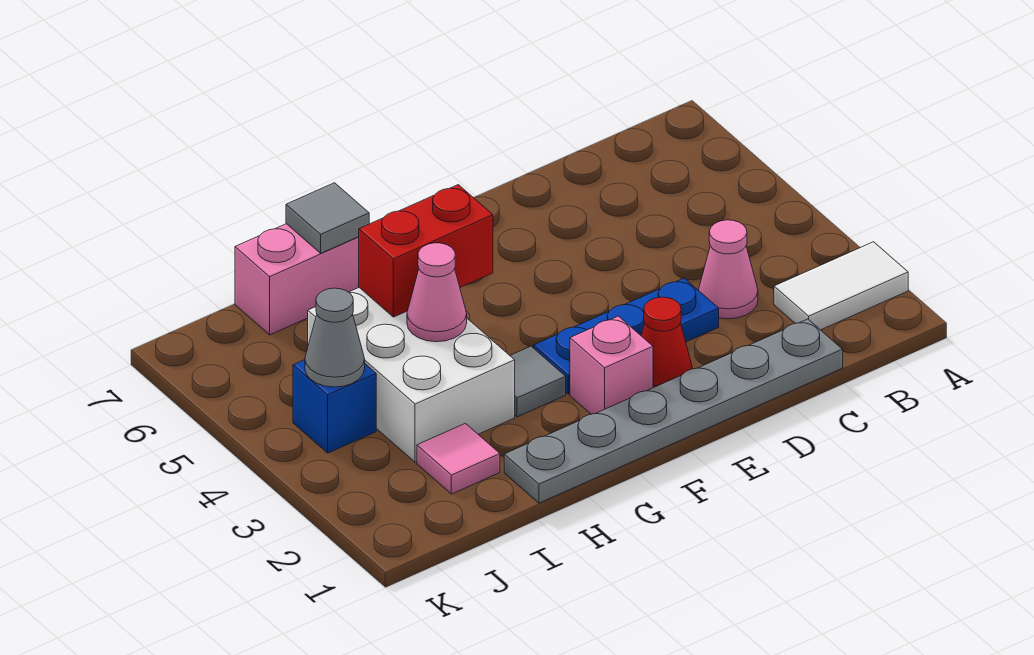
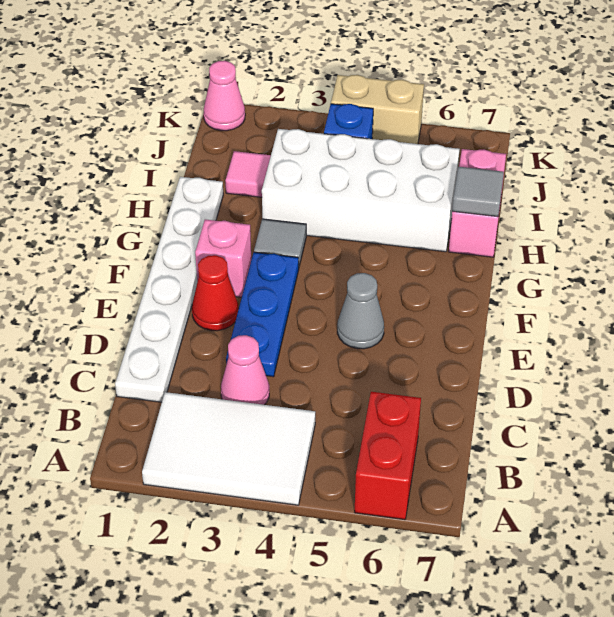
white 1x2 tile [774,242,908,330] -> white 2x3 tile [142,392,315,505]
grey 1x6 plate [504,319,843,503] -> white 1x6 plate [115,177,223,402]
red 1x2 brick [359,185,493,317] -> red 1x2 brick moved to [355,392,421,519]
white 2x3 brick [308,288,515,462] -> white 2x4 brick [262,129,459,252]
pink 1x1 cone [407,243,467,342] -> pink 1x1 cone moved to [204,61,245,131]
grey 1x1 cone [305,288,365,387] -> grey 1x1 cone moved to [337,273,384,349]
none -> tan 1x2 brick [331,75,424,144]

